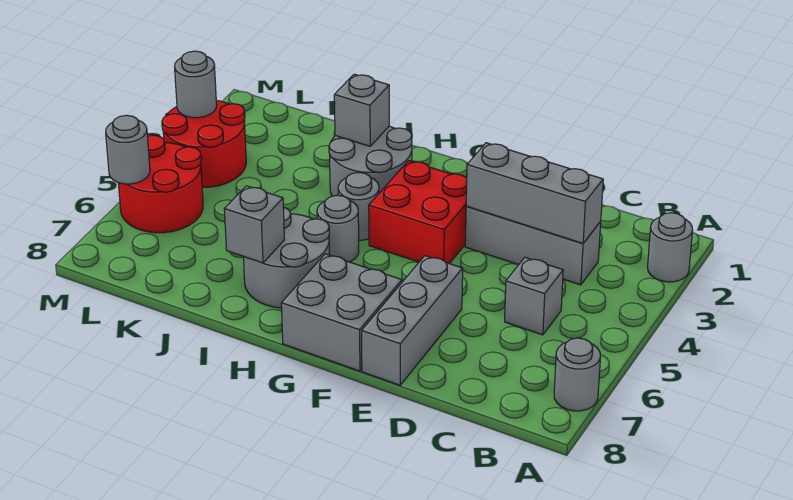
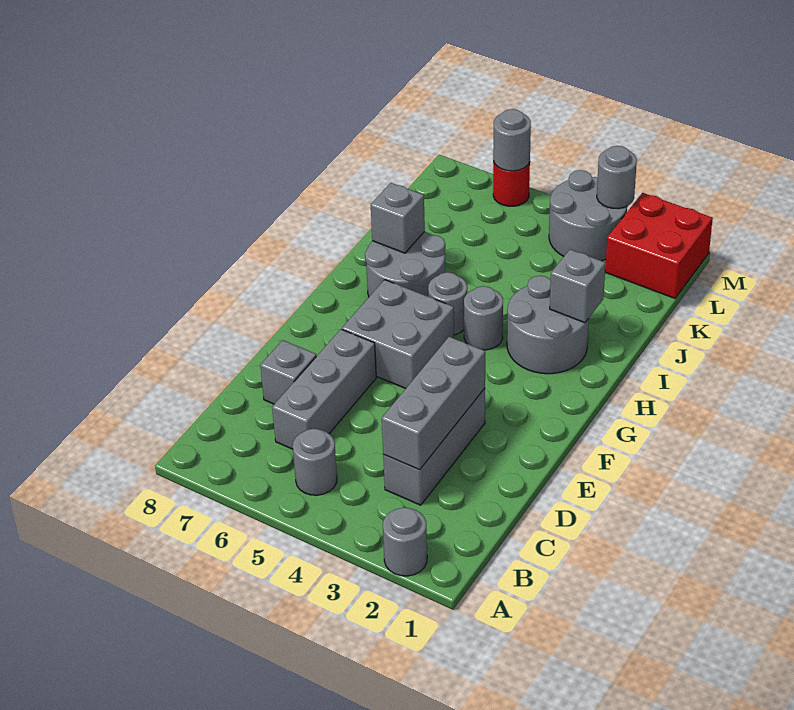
grey 1x1 round brick [554,338,600,411] -> grey 1x1 round brick moved to [293,429,337,495]
grey 1x1 brick [505,257,563,335] -> grey 1x1 brick moved to [260,340,316,404]
grey 1x3 brick [362,256,463,385] -> grey 1x3 brick turned to [272,329,376,449]
red 2x2 brick [369,161,467,264] -> red 2x2 brick moved to [605,193,713,298]
grey 2x2 brick [281,254,402,371] -> grey 2x2 brick moved to [342,280,454,389]
red 2x2 round brick [162,101,246,187] -> grey 2x2 round brick [549,170,627,261]
red 2x2 round brick [118,135,203,233] -> red 1x1 round brick [493,161,530,206]

